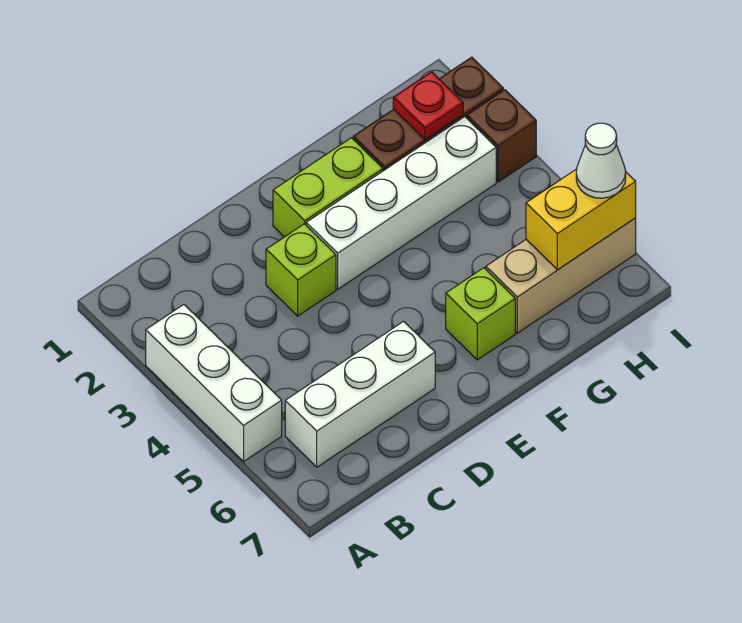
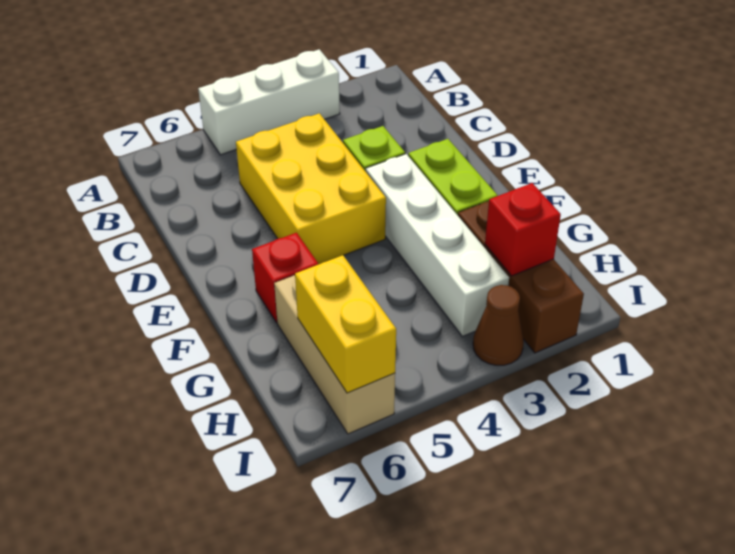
white 1x3 brick [285,321,435,467] -> none
none -> yellow 2x3 brick [236,113,386,264]
lime 1x1 brick [446,268,515,360] -> red 1x1 brick [252,233,319,323]
red 1x1 plate [393,72,463,140] -> red 1x1 brick [485,183,561,276]
brown 1x1 brick [467,90,536,182] -> brown 1x1 cone [473,285,524,365]
white 1x1 cone [576,123,626,198] -> none

